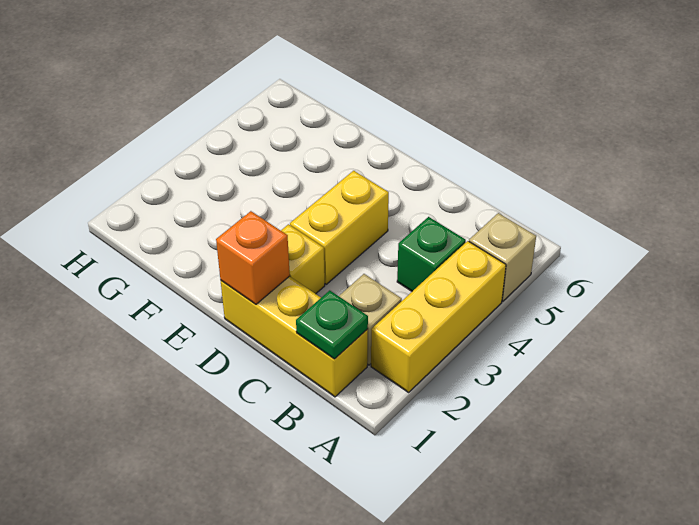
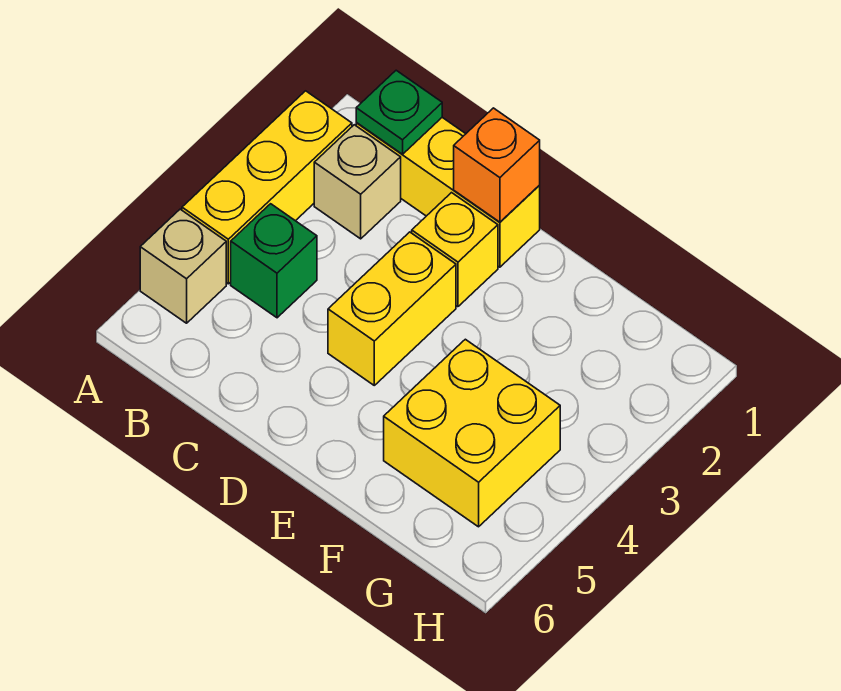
none -> yellow 2x2 brick [384,339,560,527]

